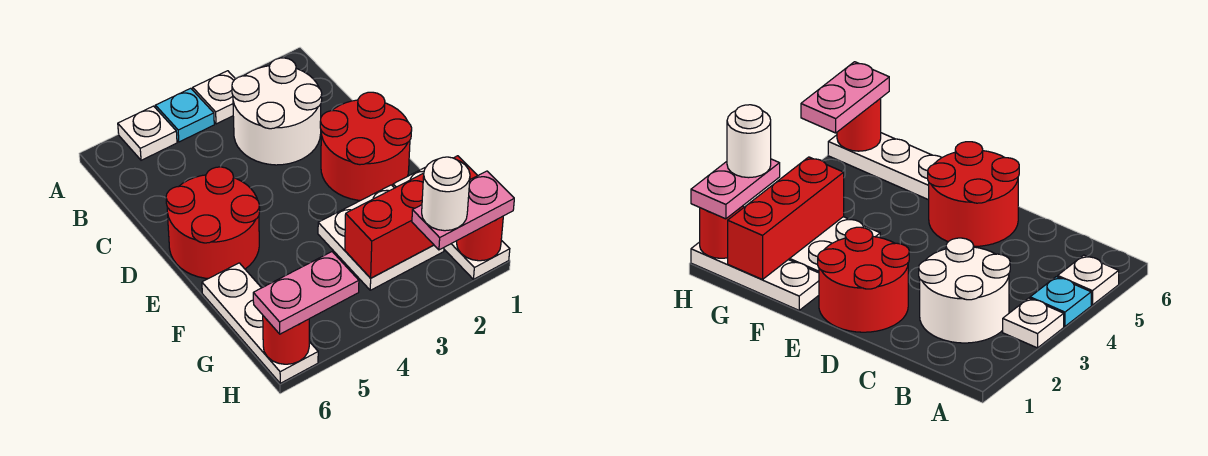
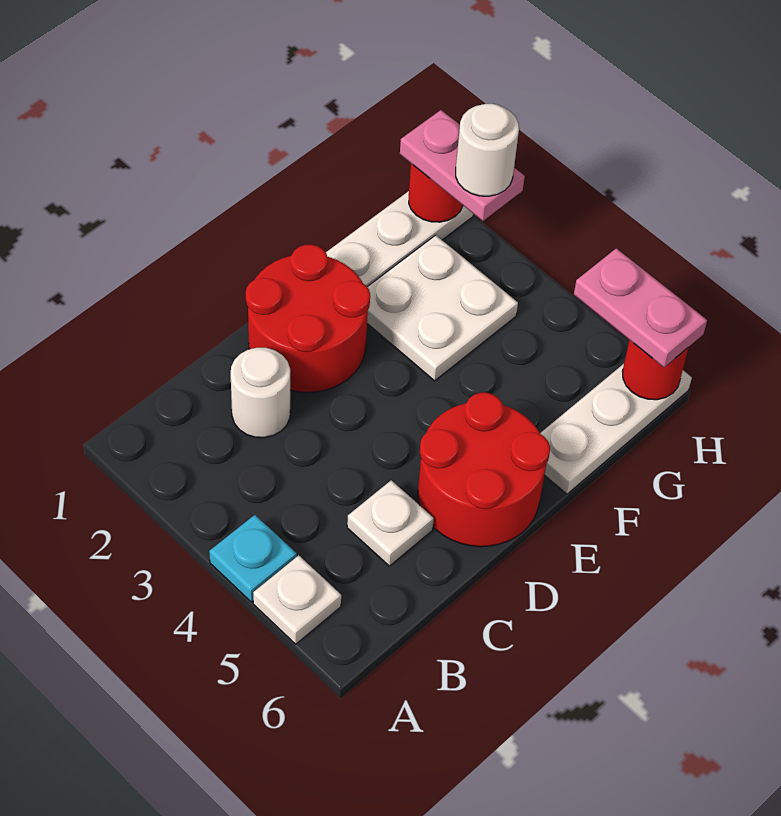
white 1x1 plate [193,71,235,124] -> white 1x1 plate moved to [347,480,434,566]
white 2x2 round brick [232,58,322,165] -> white 1x1 round brick [231,348,290,438]
red 1x3 brick [345,156,478,278] -> none

